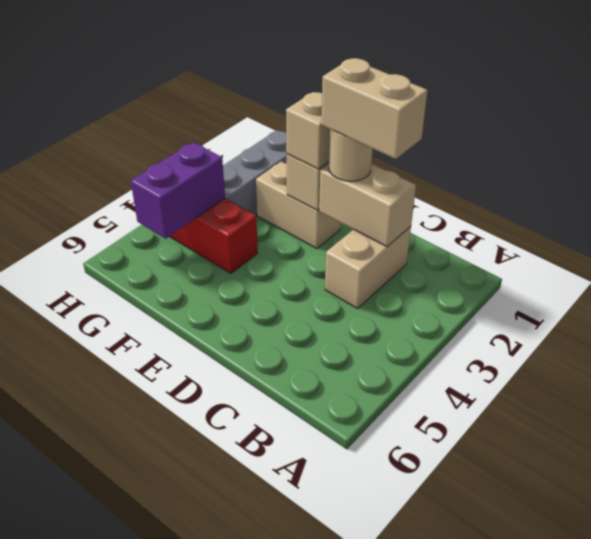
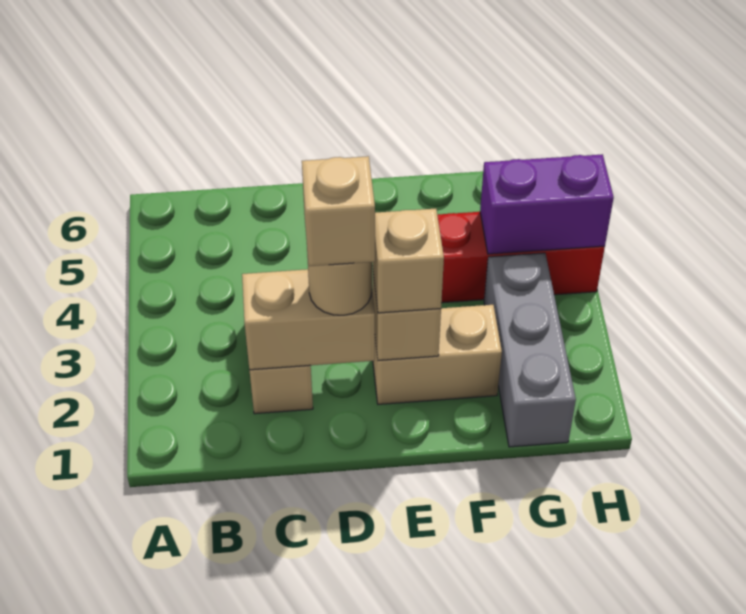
tan 1x2 brick [321,58,428,159] -> tan 1x1 brick [302,156,375,266]
purple 1x2 brick [131,142,225,239] -> purple 1x2 brick turned to [480,154,614,254]

